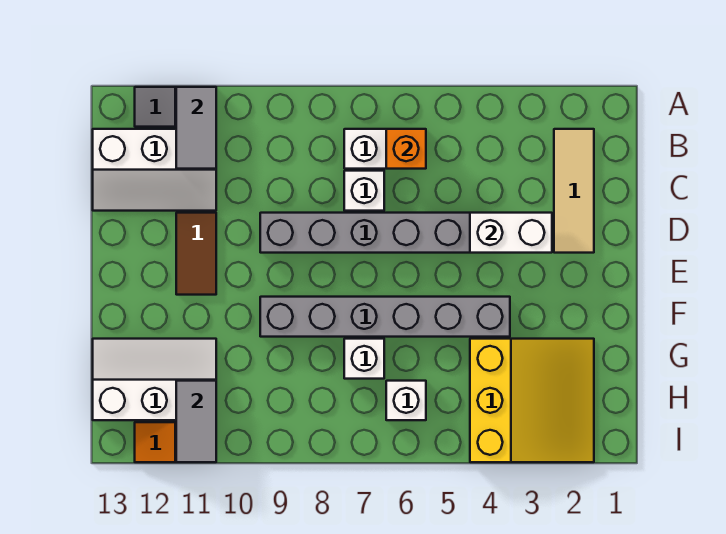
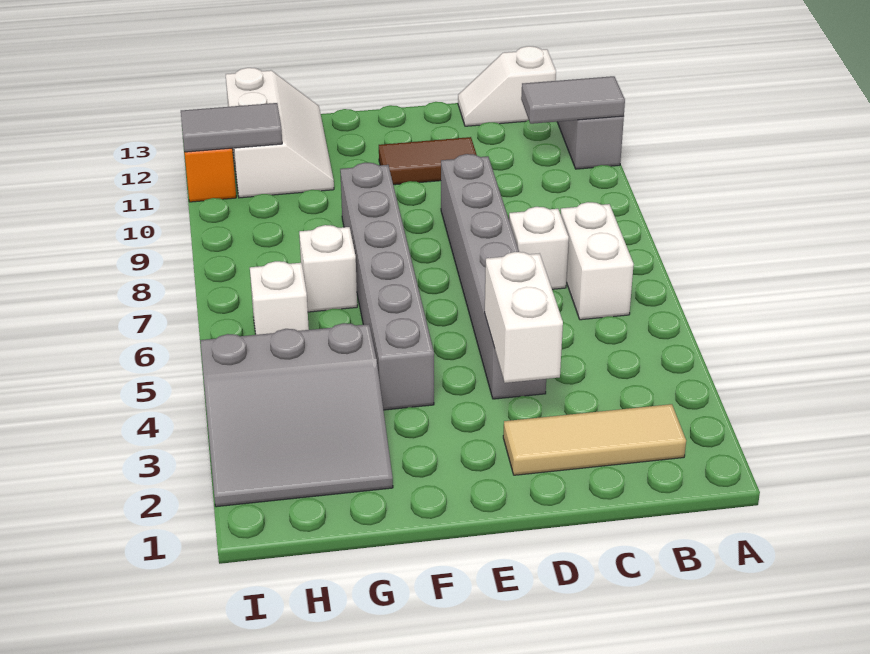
orange 1x1 brick [386,129,426,169] -> none
white 2x3 slope [93,129,216,211] -> white 1x2 slope [458,46,556,126]
yellow 3x3 slope [470,339,594,462] -> grey 3x3 slope [200,323,393,507]

